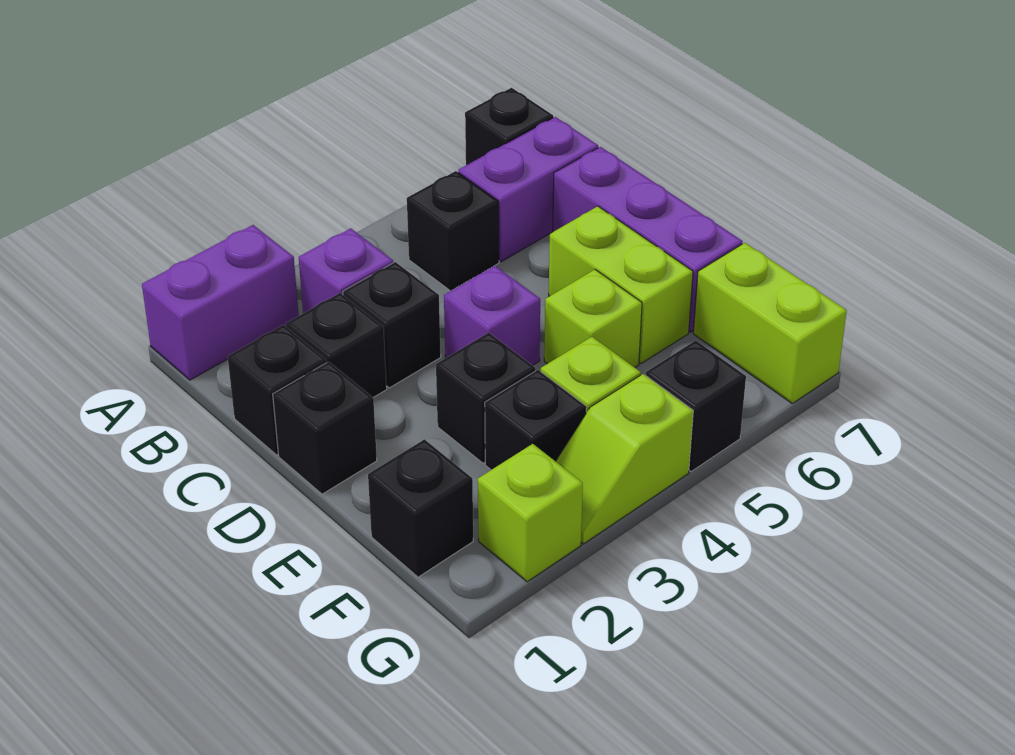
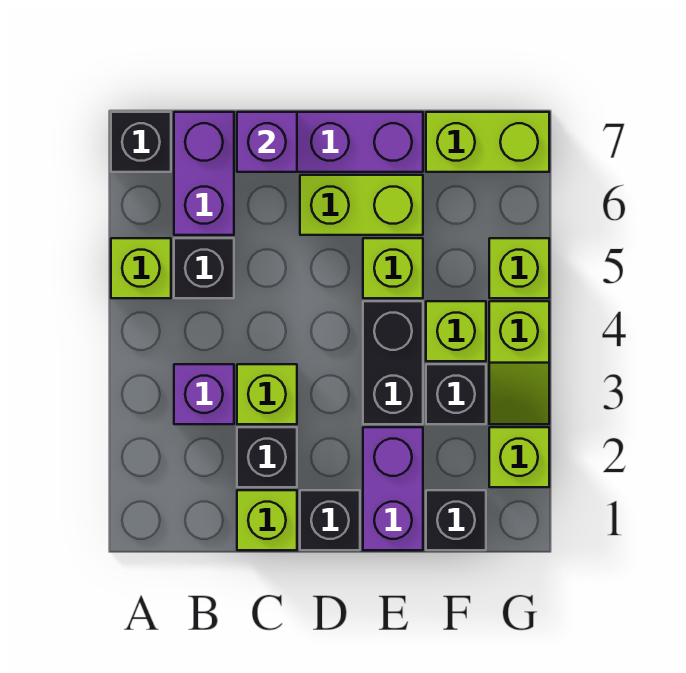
purple 1x2 brick [142,225,299,380] -> purple 1x2 brick moved to [363,427,423,550]
none -> lime 1x1 brick [111,238,171,298]
black 1x1 brick [228,325,327,455] -> lime 1x1 brick [237,490,297,550]
black 1x1 brick [343,262,441,388] -> lime 1x1 brick [237,364,297,424]
purple 1x1 brick [444,266,540,366] -> purple 1x1 brick moved to [237,112,297,172]
black 1x1 brick [436,333,536,463] -> black 1x2 brick [363,301,423,424]
black 1x1 brick [646,341,746,472] -> lime 1x1 brick [489,238,549,298]

